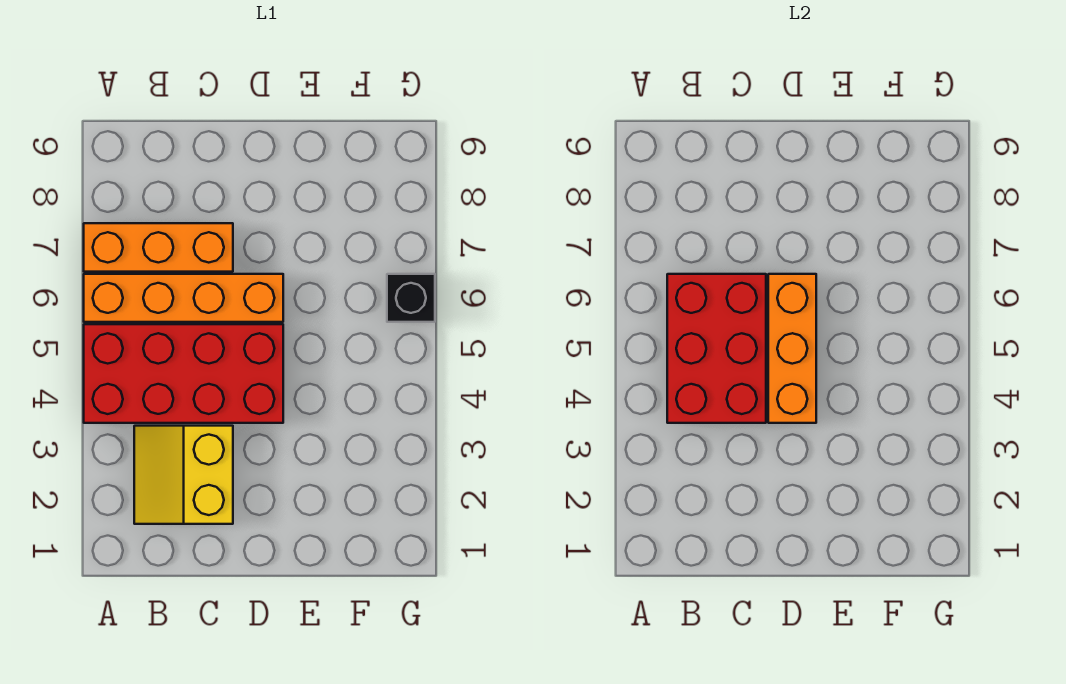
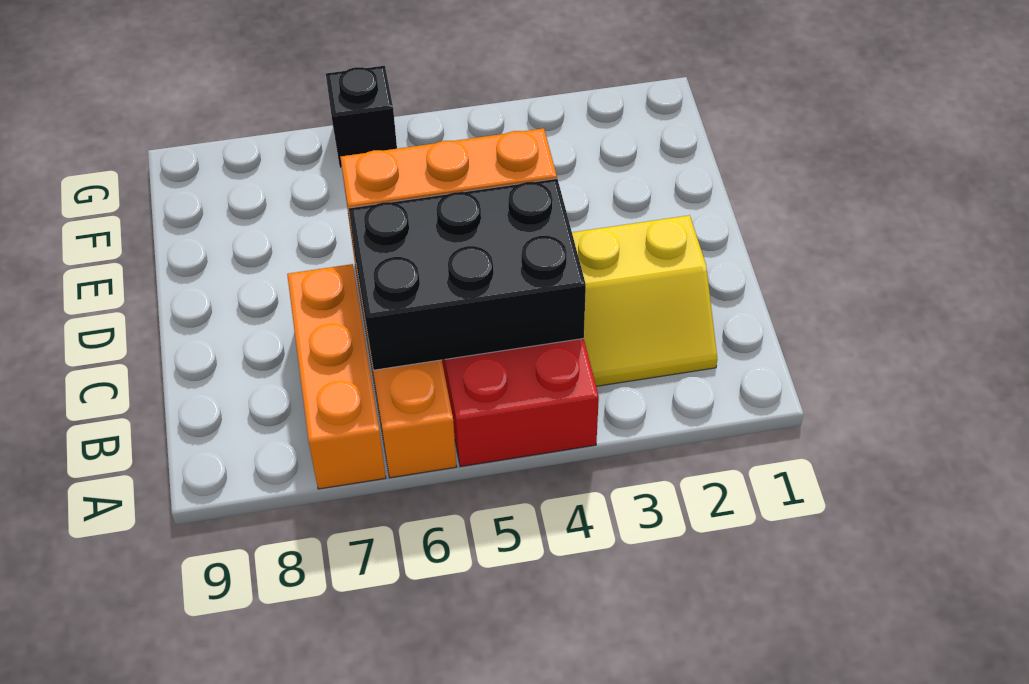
red 2x3 brick [667,274,766,423] -> black 2x3 brick [349,179,586,370]

